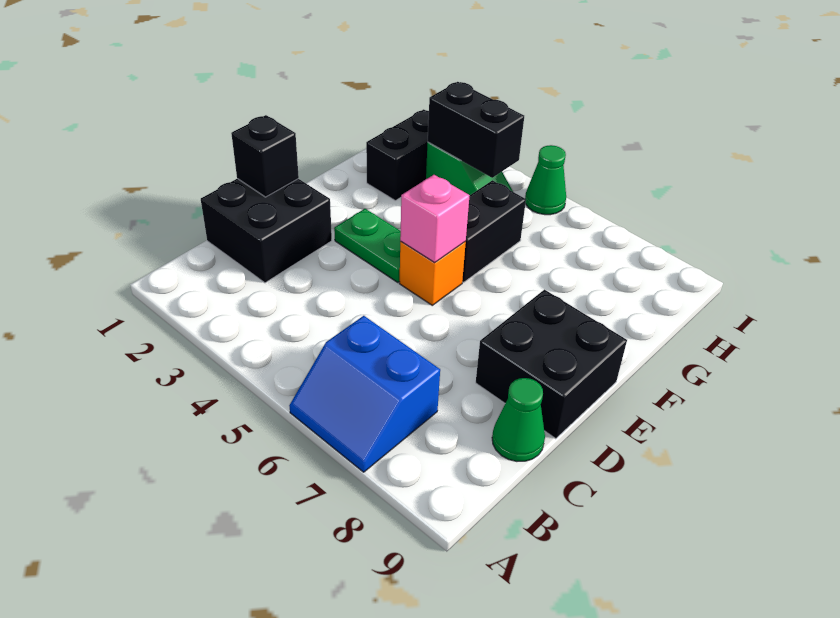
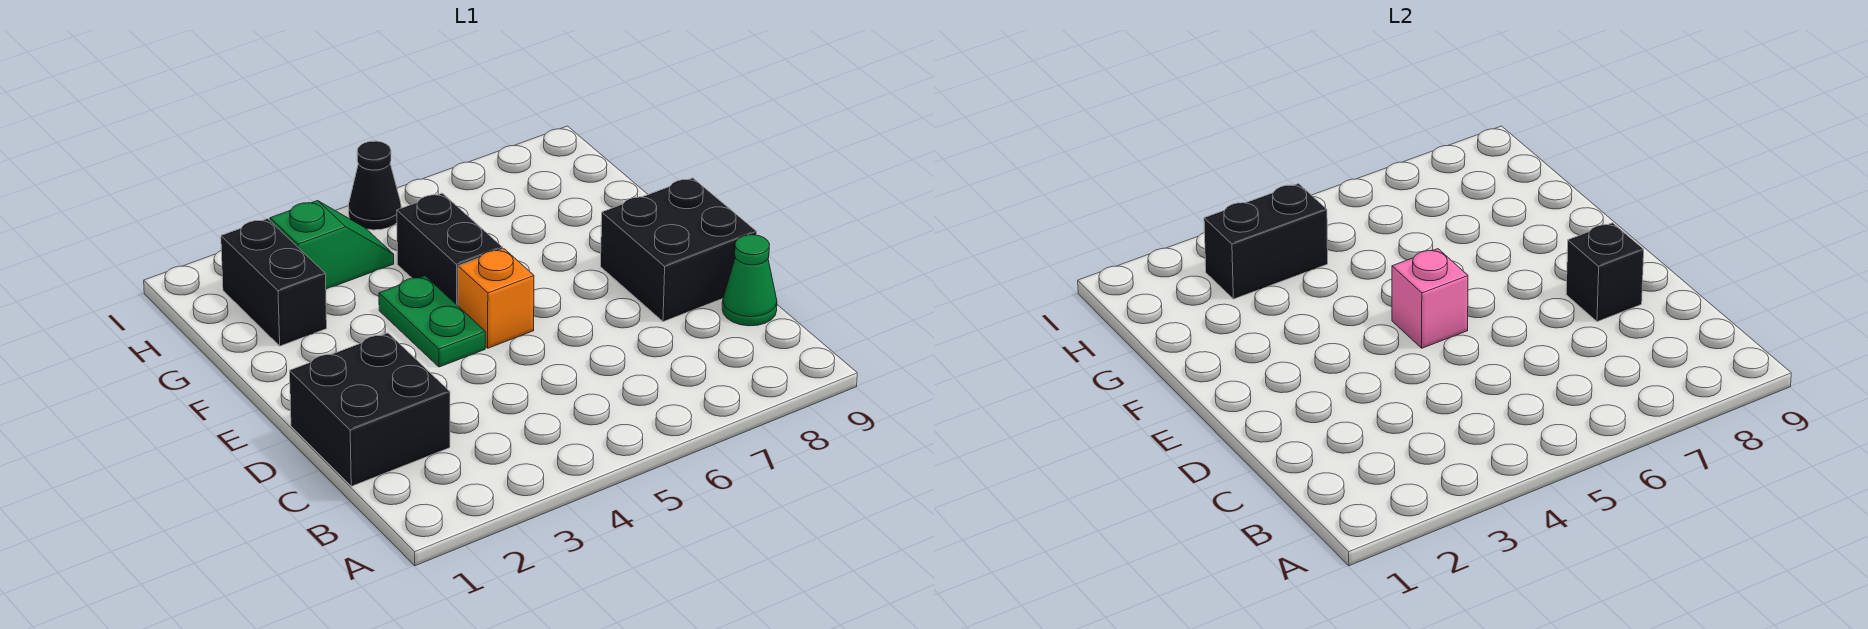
blue 2x2 slope [289,316,440,472] -> none
black 1x1 brick [231,115,299,197] -> black 1x1 brick moved to [1566,223,1644,322]
green 1x2 plate [334,209,401,283] -> green 1x2 plate turned to [379,276,485,367]
green 1x1 cone [525,145,566,215] -> black 1x1 cone [348,141,401,230]

